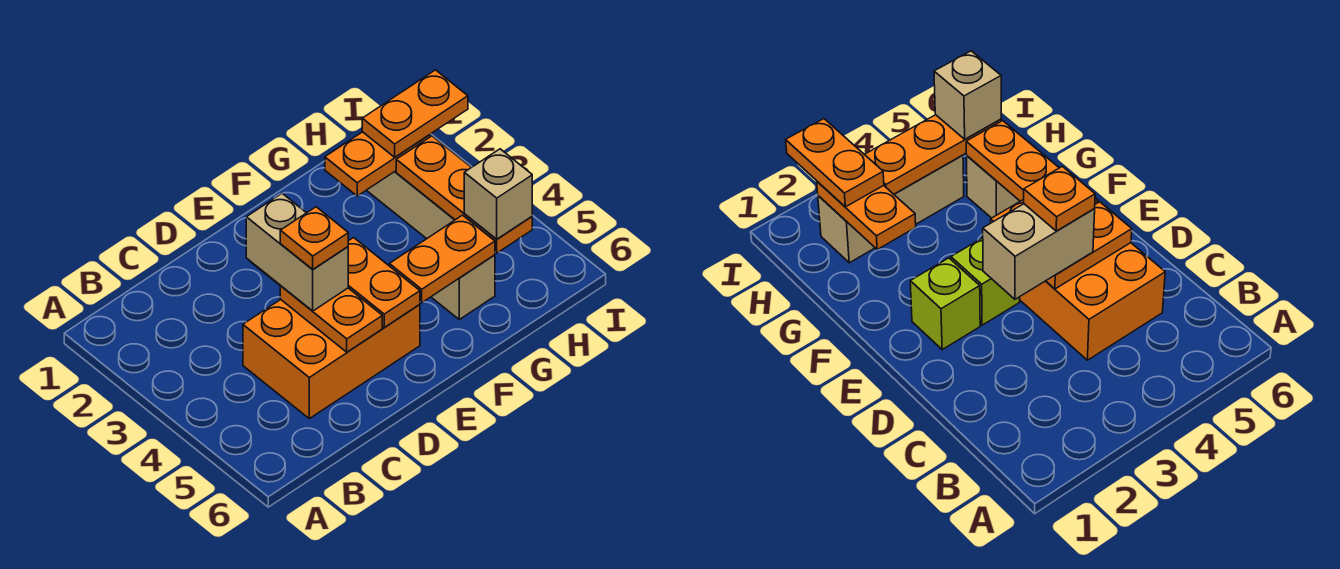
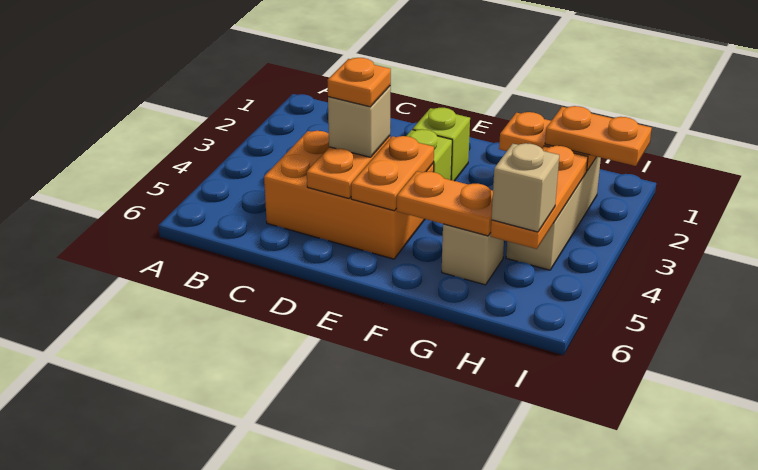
tan 1x2 brick [246,193,348,311] -> tan 1x1 brick [328,86,391,157]

